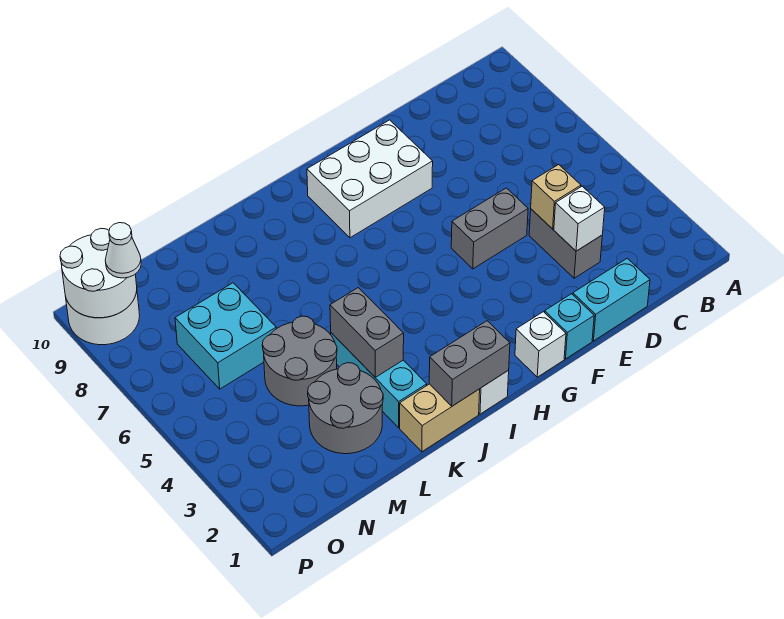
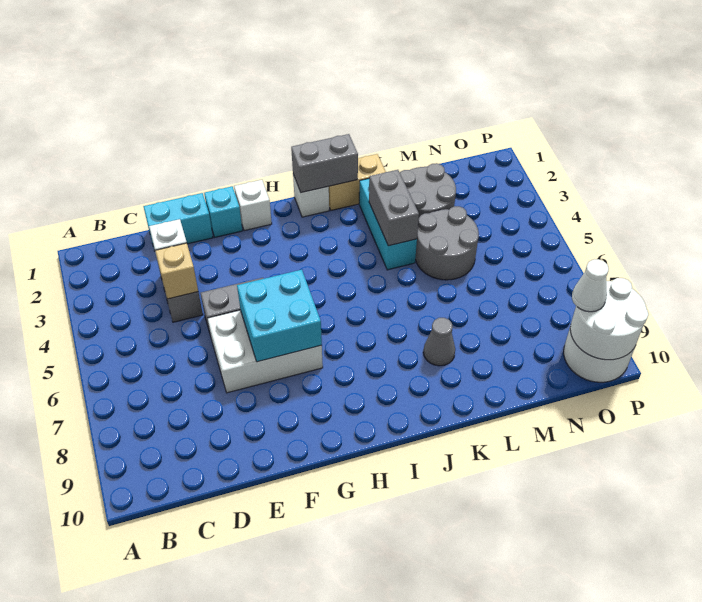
white 2x3 brick [307,120,433,238] -> white 2x3 brick moved to [208,310,323,393]
none -> grey 1x1 cone [423,318,455,366]
cyan 2x2 brick [175,283,276,389] -> cyan 2x2 brick moved to [237,270,322,362]

